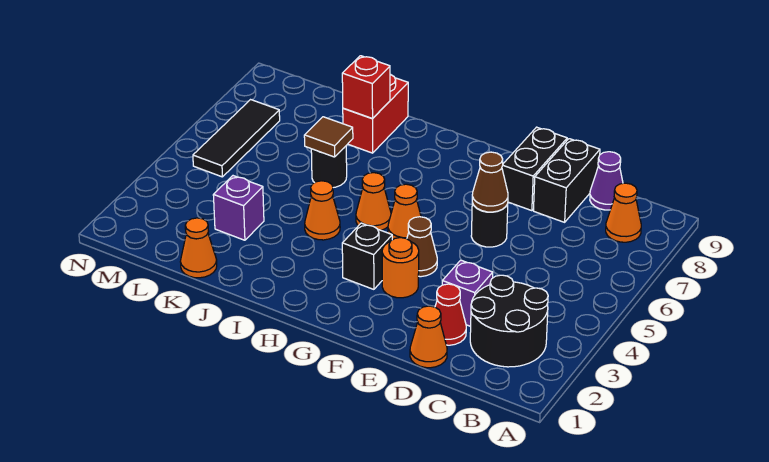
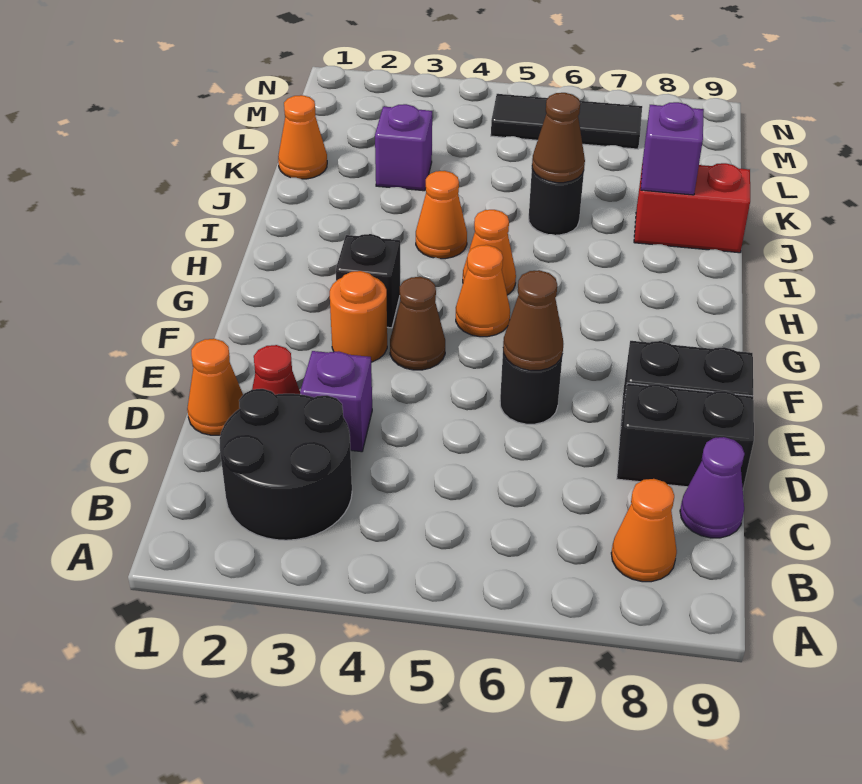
brown 1x1 tile [304,117,353,157] -> brown 1x1 cone [532,93,585,183]
red 1x1 brick [342,56,390,119] -> purple 1x1 brick [641,102,704,195]

